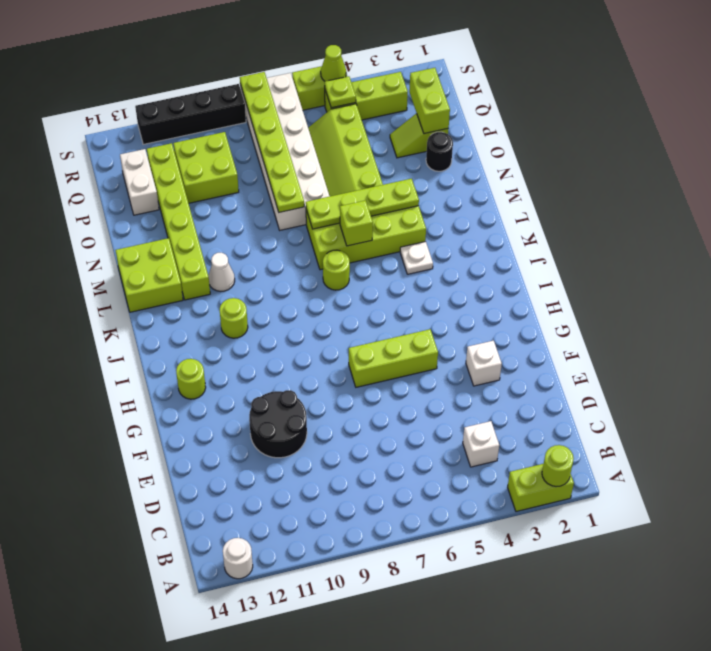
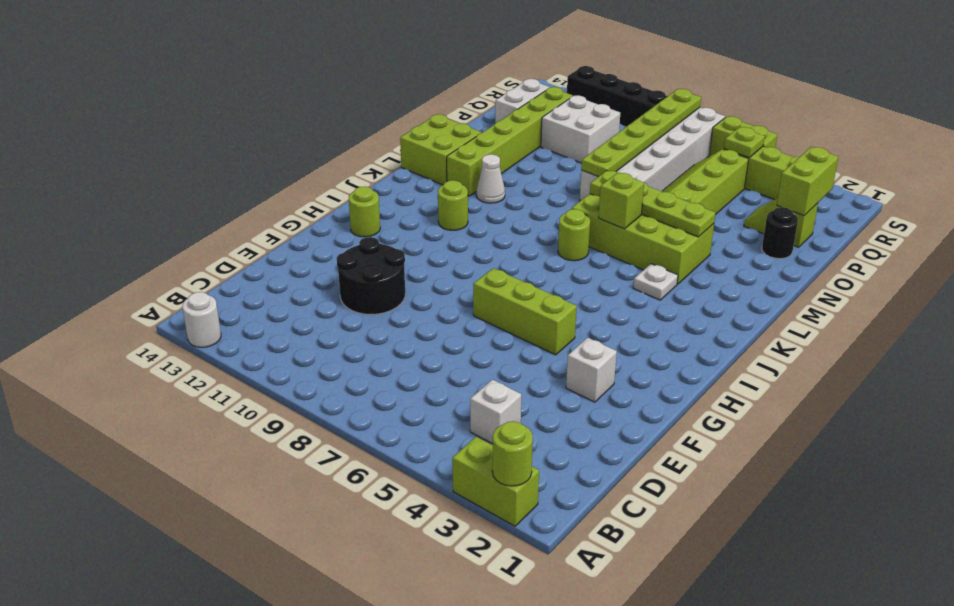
lime 2x2 brick [173,132,239,203] -> white 2x2 brick [541,95,620,163]
lime 1x1 cone [321,45,346,81] -> none

